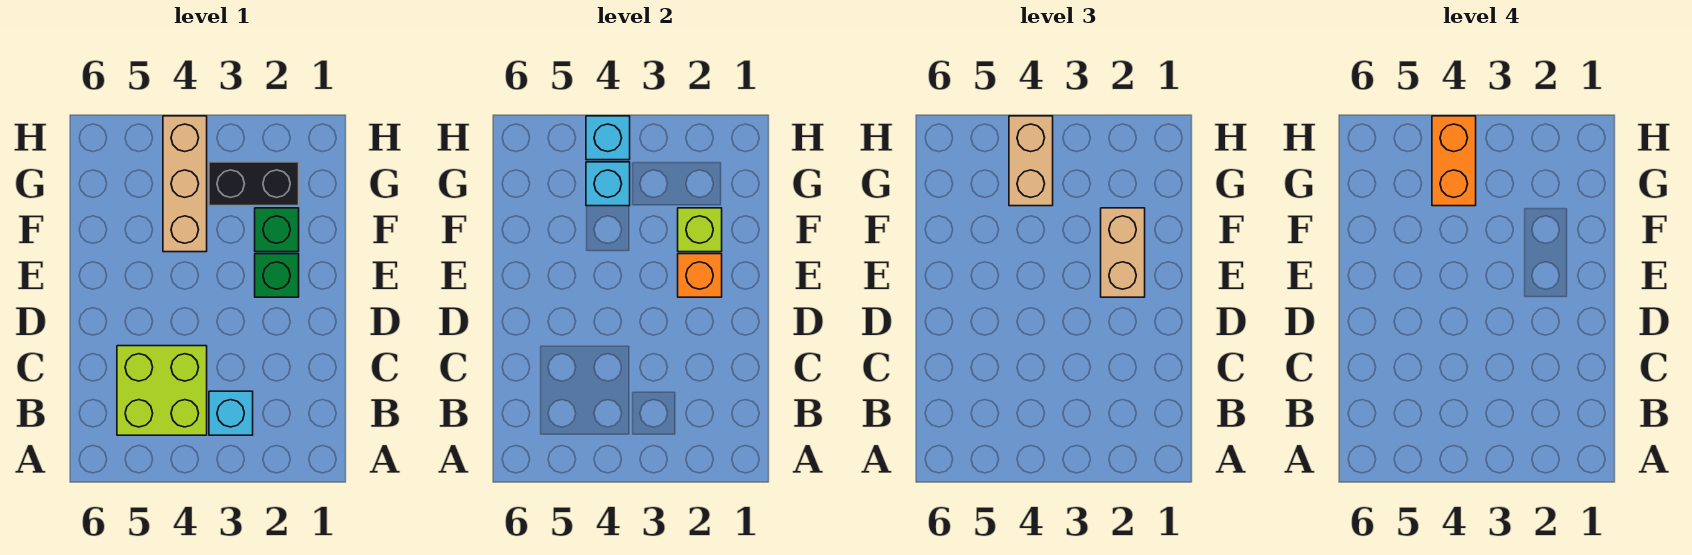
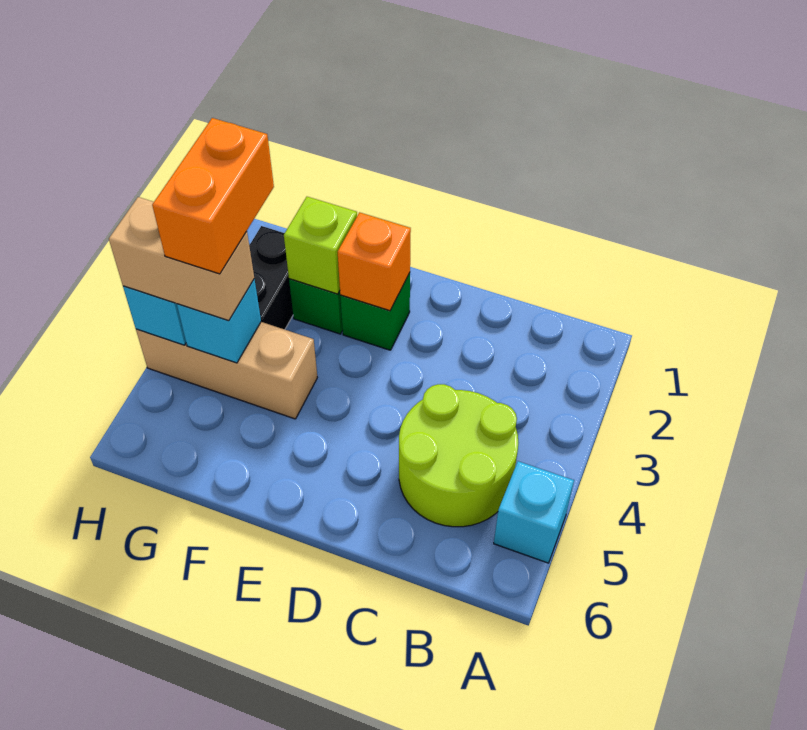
cyan 1x1 brick [209,391,253,435] -> cyan 1x1 brick moved to [494,461,574,563]
lime 2x2 brick [117,346,207,435] -> lime 2x2 round brick [399,384,518,527]
tan 1x2 brick [1101,208,1145,297] -> none
orange 1x2 brick [1432,116,1476,206] -> orange 1x2 brick turned to [152,118,274,274]

